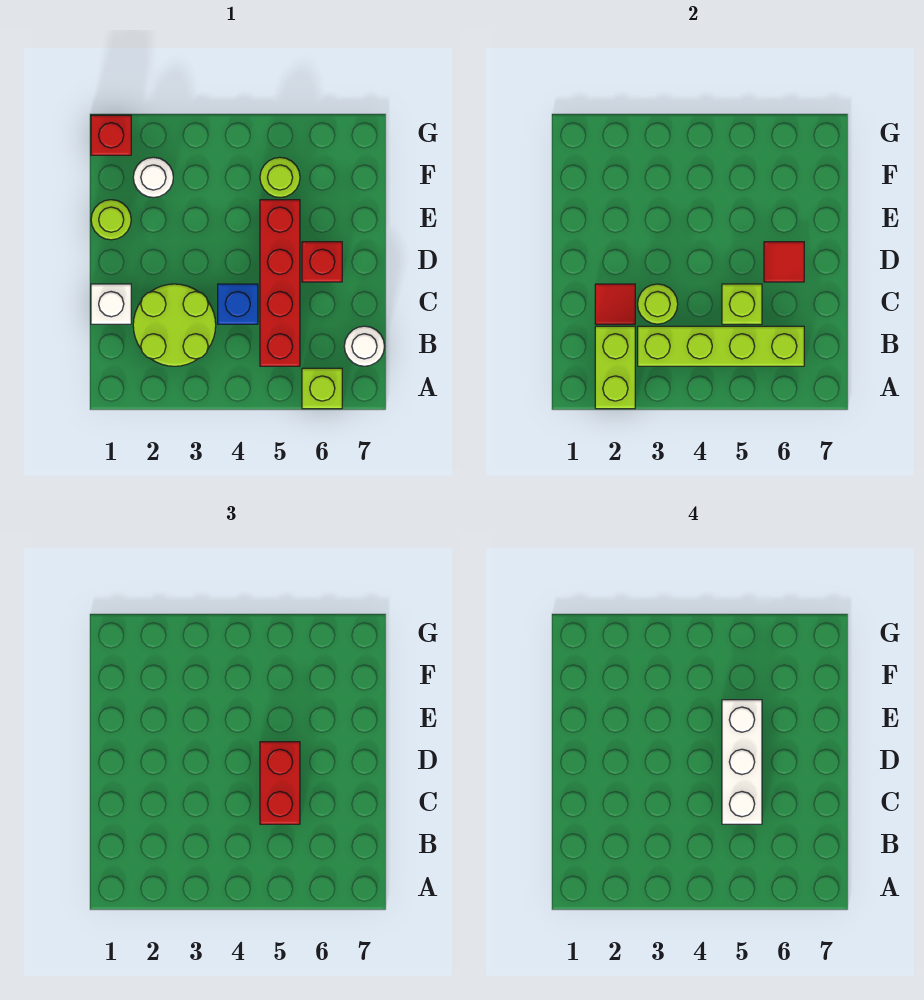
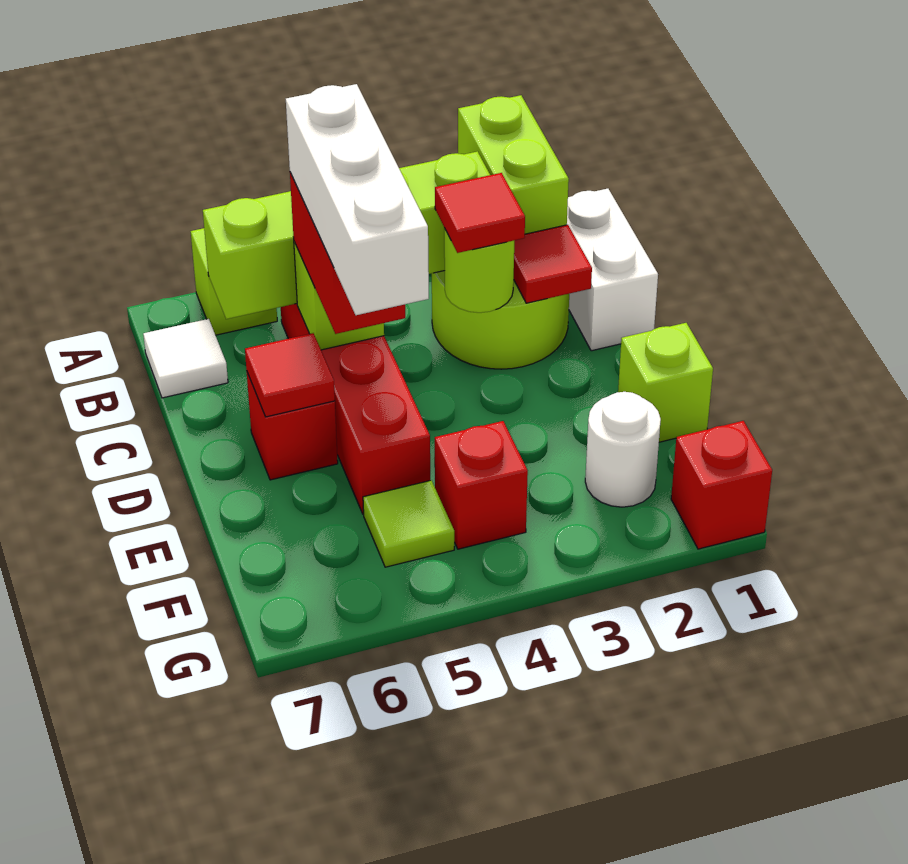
white 1x1 round brick [344,326,385,366] -> white 1x1 tile [143,319,228,398]
white 1x1 brick [91,284,131,324] -> white 1x2 brick [567,189,658,351]
none -> red 1x1 tile [435,173,525,253]
blue 1x1 brick [218,284,258,324] -> none
lime 1x1 round brick [91,200,131,240] -> lime 1x1 brick [618,323,713,442]
none -> red 1x1 brick [435,421,528,549]
lime 1x1 round brick [260,157,300,197] -> lime 1x1 tile [363,480,454,567]

